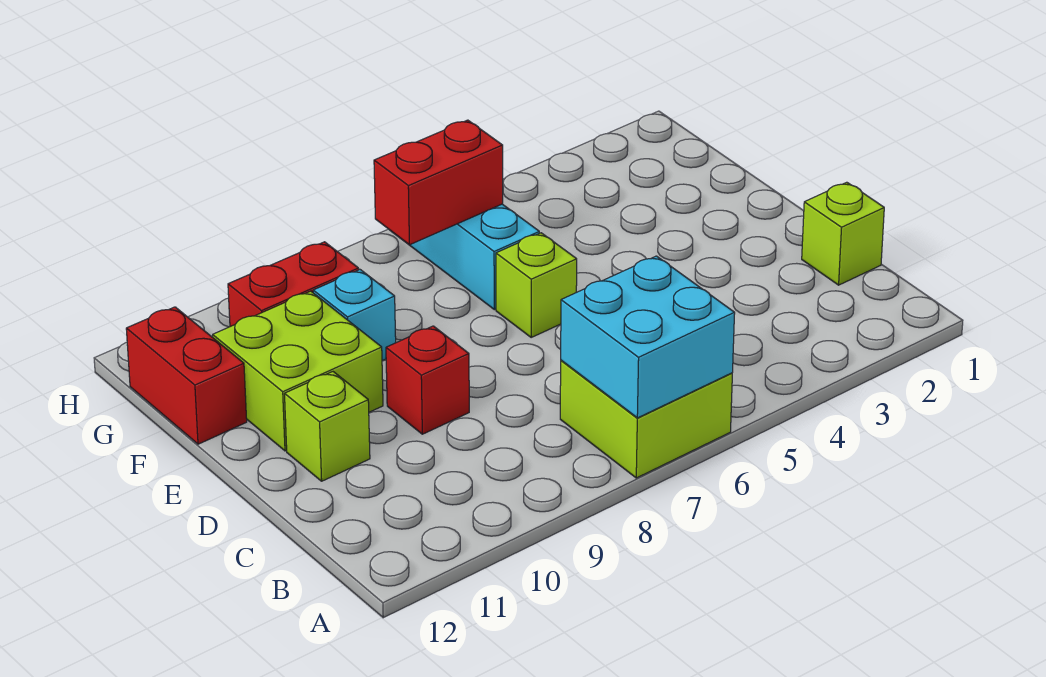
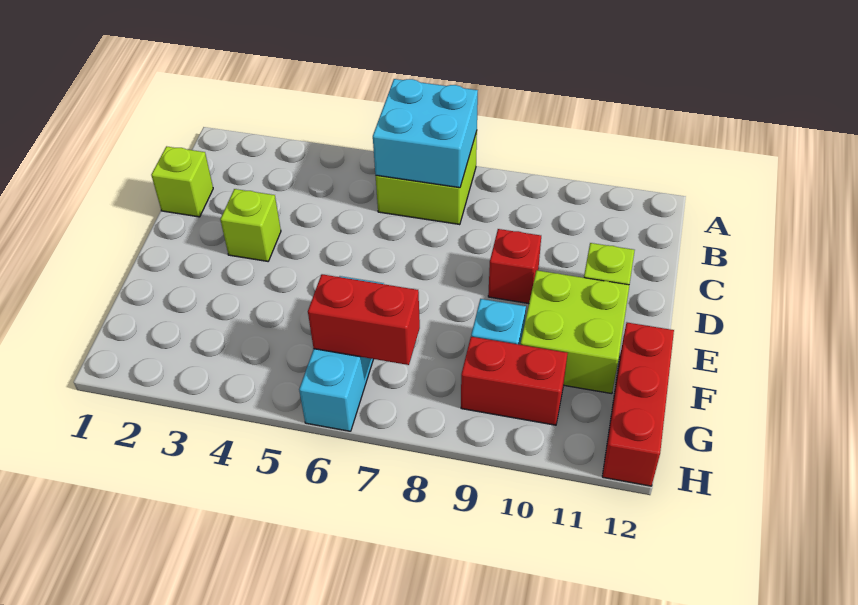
lime 1x1 brick [496,233,577,337] -> lime 1x1 brick moved to [220,189,281,261]
red 1x2 brick [126,307,247,444] -> red 1x3 brick [602,323,674,486]

